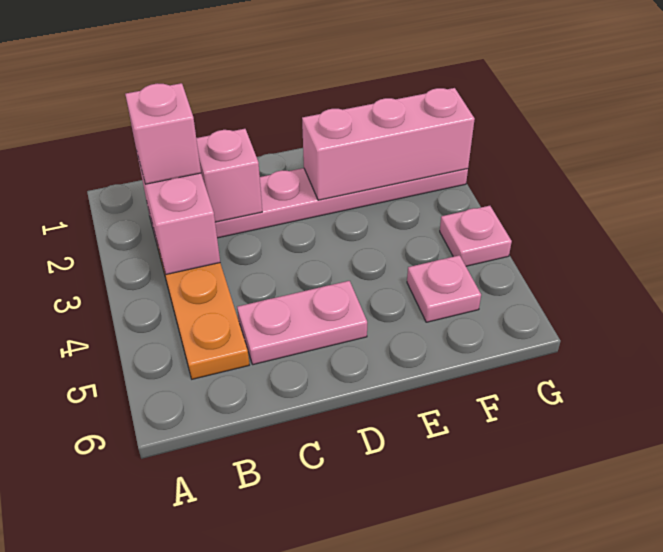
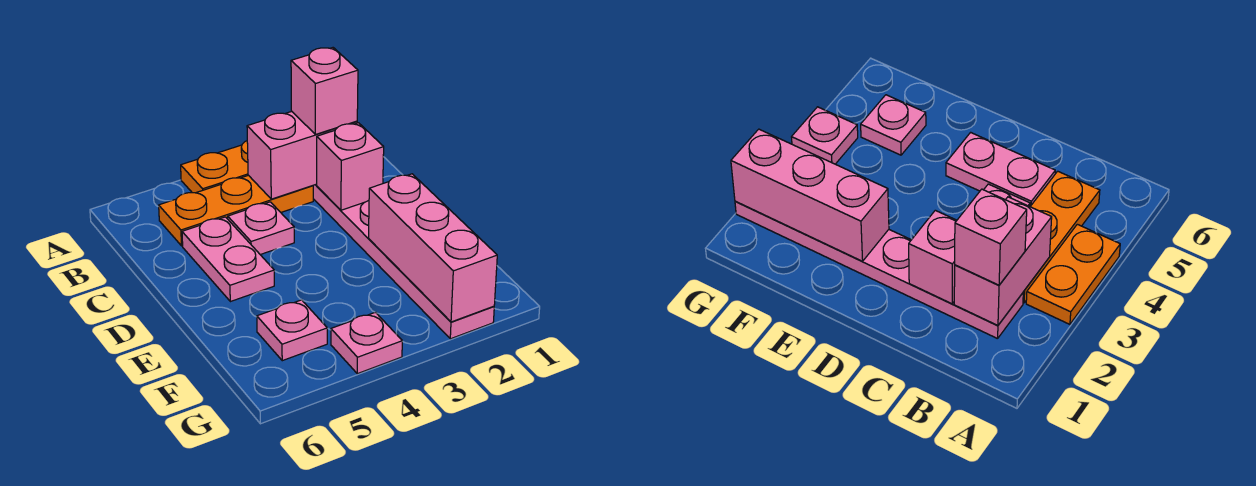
none -> orange 1x2 plate [181,141,248,193]
none -> pink 1x1 plate [228,202,294,255]

